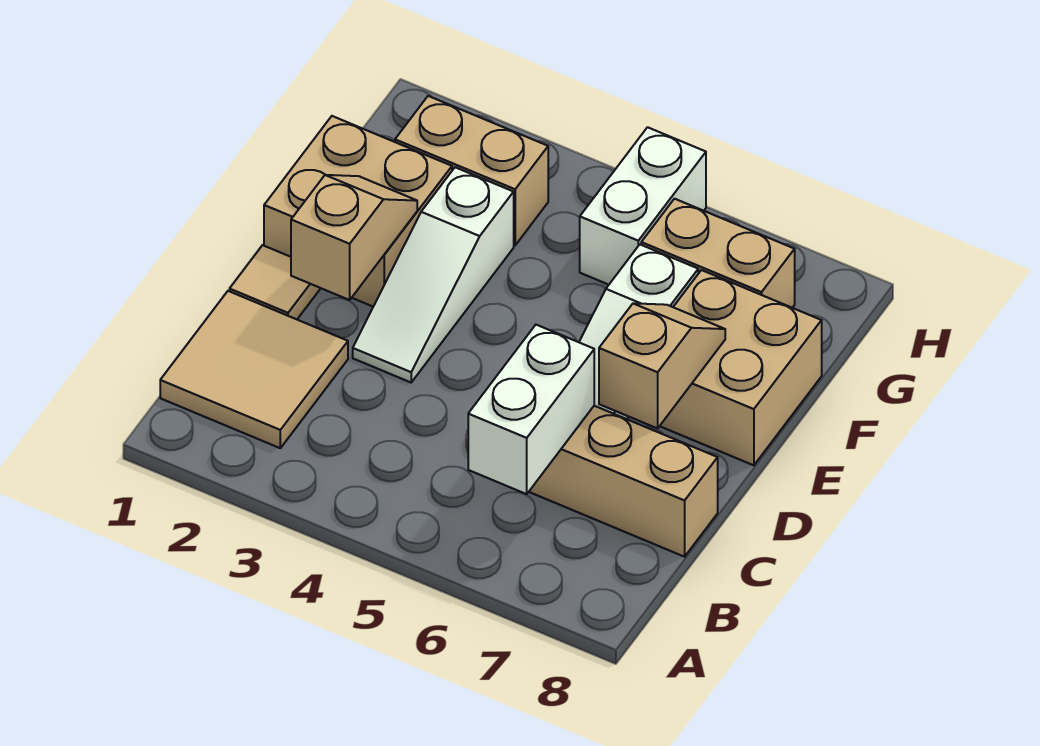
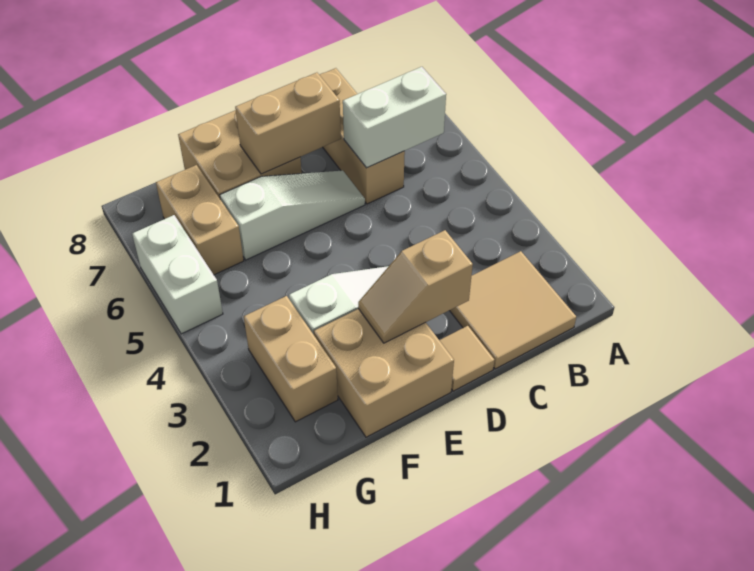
tan 1x2 slope [599,303,725,428] -> tan 1x2 brick [235,73,341,174]
white 1x2 brick [580,127,706,285] -> white 1x2 brick turned to [132,215,223,334]

